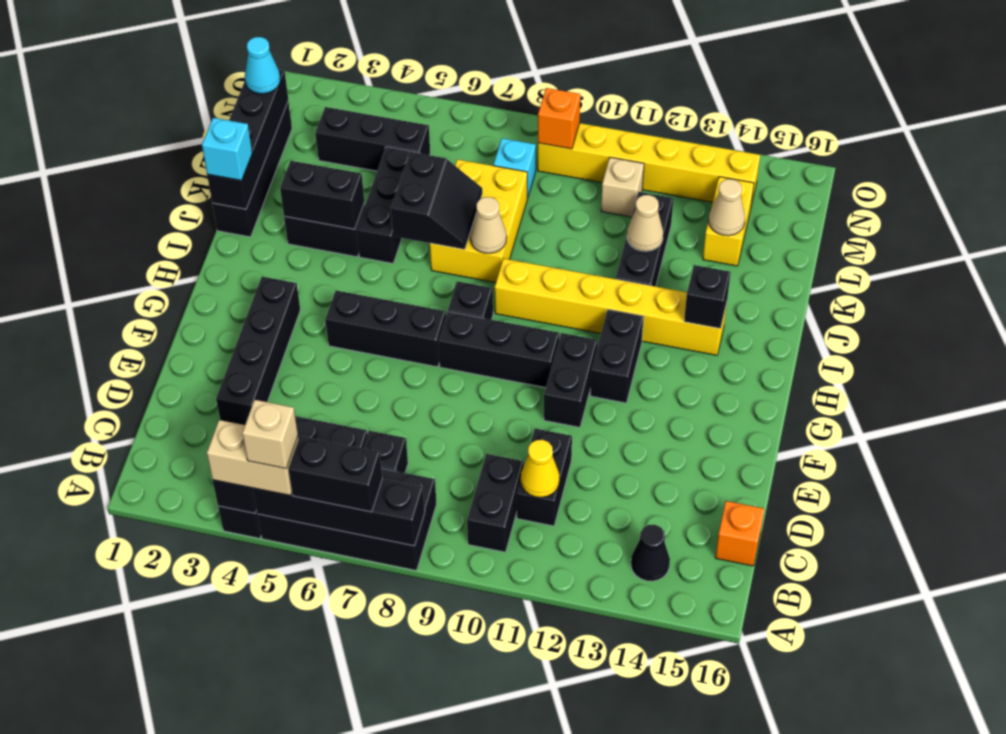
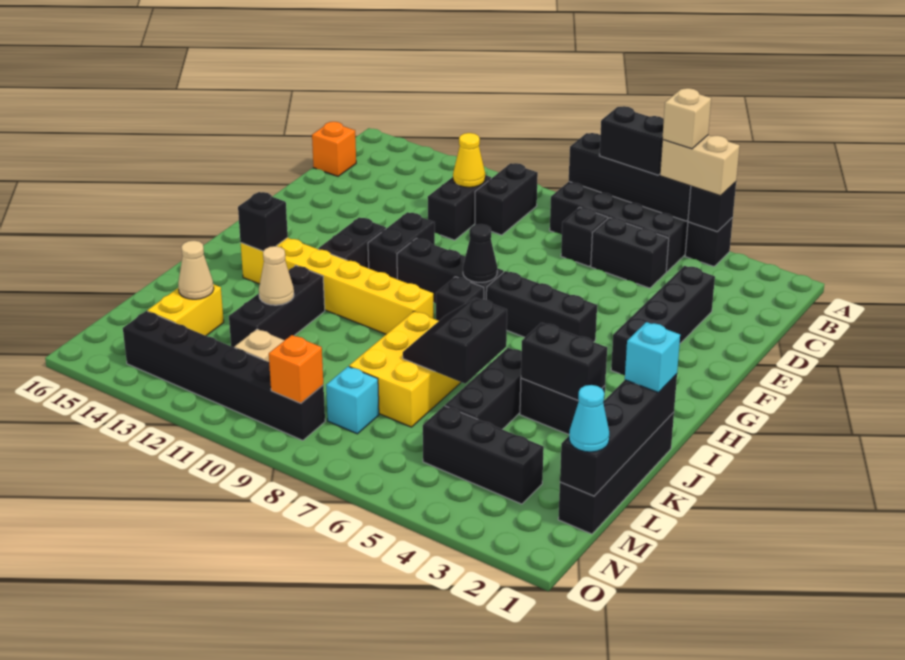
black 1x1 cone [631,525,670,581] -> black 1x1 cone moved to [463,224,497,282]
tan 1x1 cone [470,197,507,253] -> none
yellow 1x6 brick [538,123,760,205] -> black 1x6 brick [123,311,325,440]

